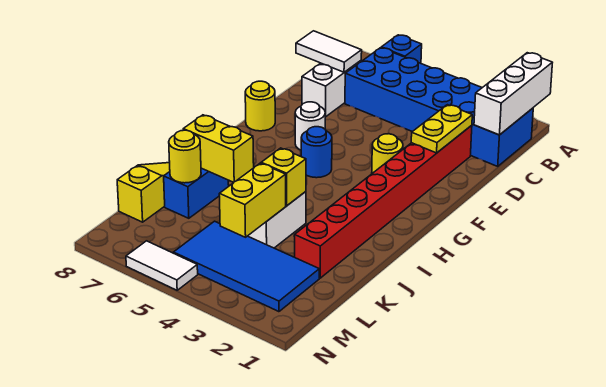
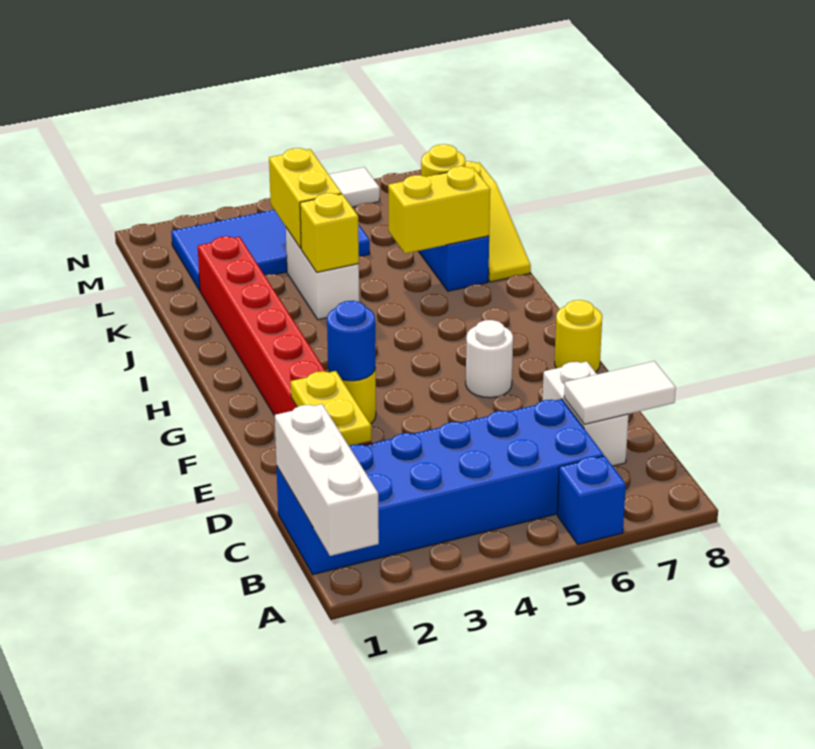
blue 1x1 round brick [301,127,332,178] -> blue 1x1 round brick moved to [327,301,376,381]

